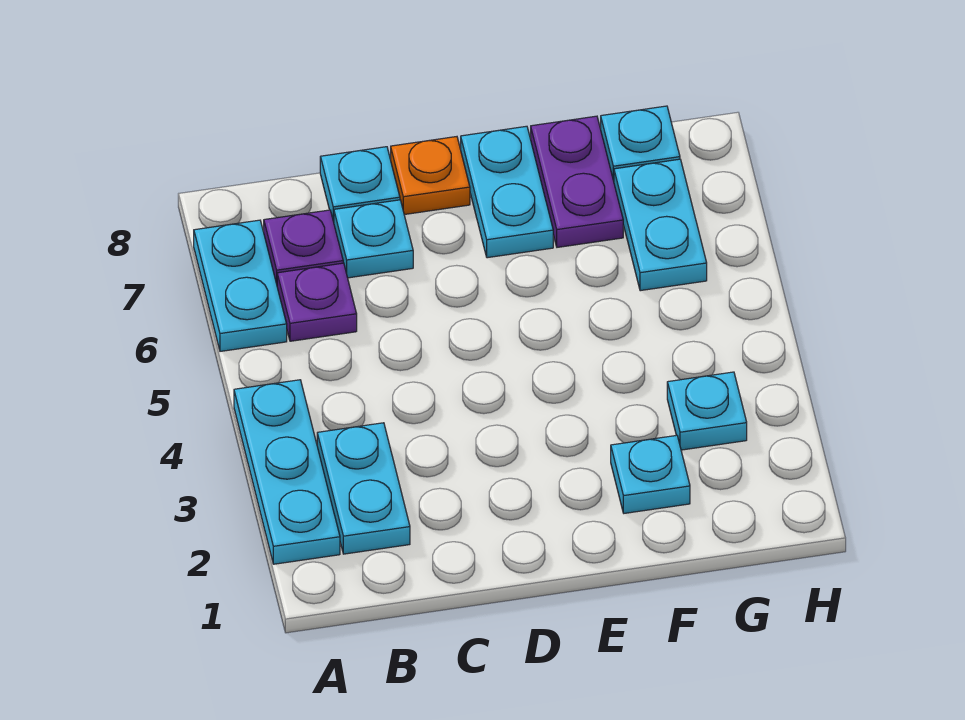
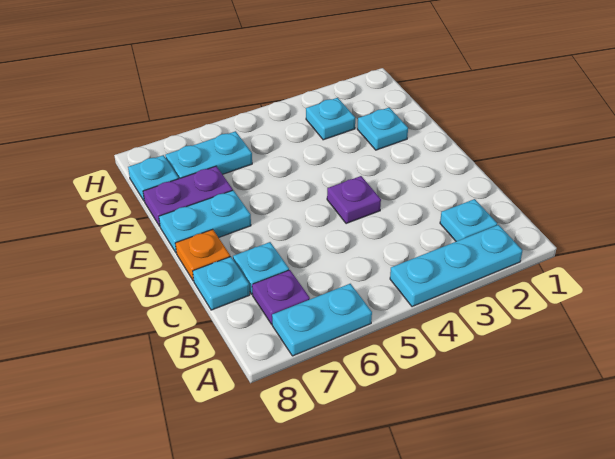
cyan 1x2 plate [317,423,410,554] -> cyan 1x1 plate [440,199,497,241]
purple 1x1 plate [277,263,357,341] -> purple 1x1 plate moved to [327,176,381,224]

